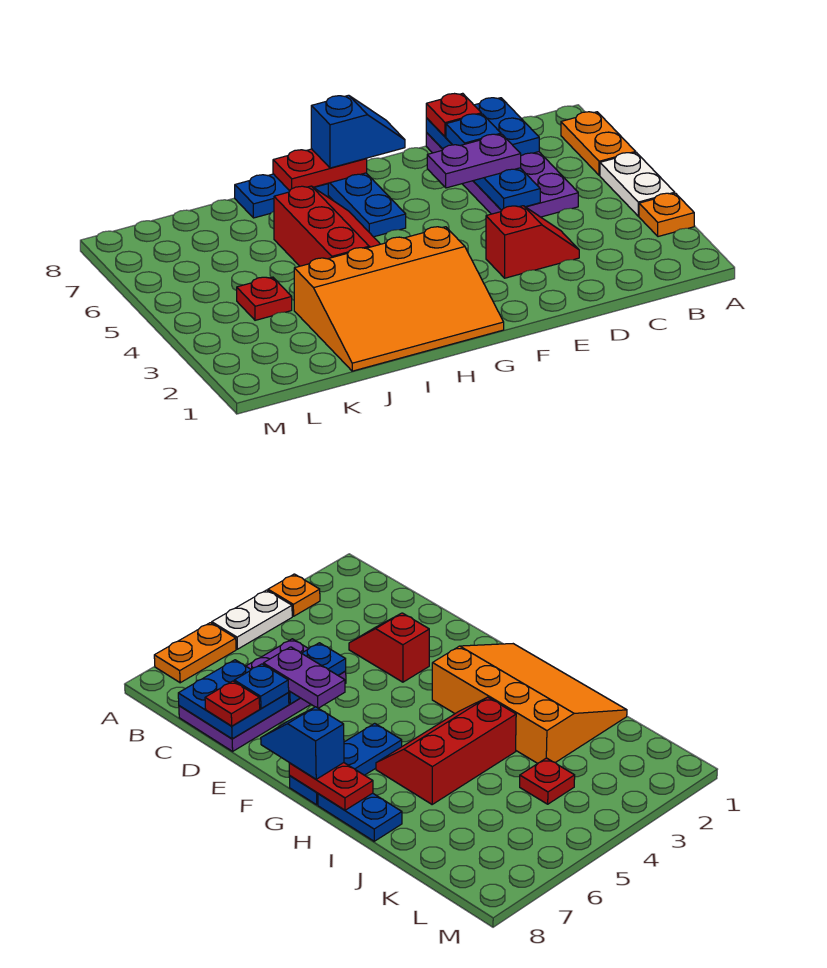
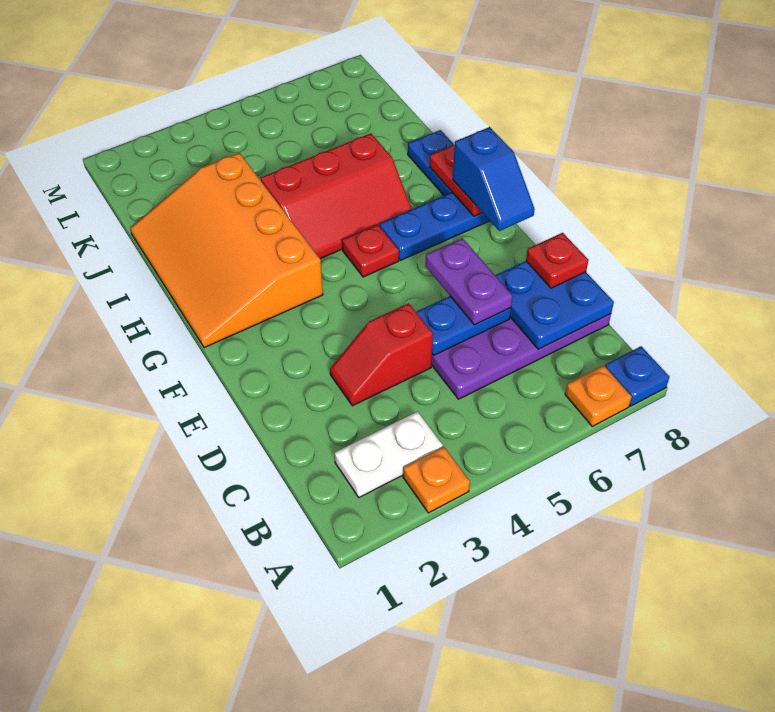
white 1x2 plate [600,153,675,216] -> white 1x2 plate moved to [335,412,443,497]
orange 1x2 plate [561,112,636,175] -> orange 1x1 plate [565,365,632,426]
red 1x2 slope [486,206,579,278] -> red 1x2 slope turned to [330,303,433,406]
blue 1x1 plate [446,114,501,146] -> blue 1x1 plate moved to [605,346,670,406]
red 1x1 plate [237,277,292,320] -> red 1x1 plate moved to [342,224,399,277]

